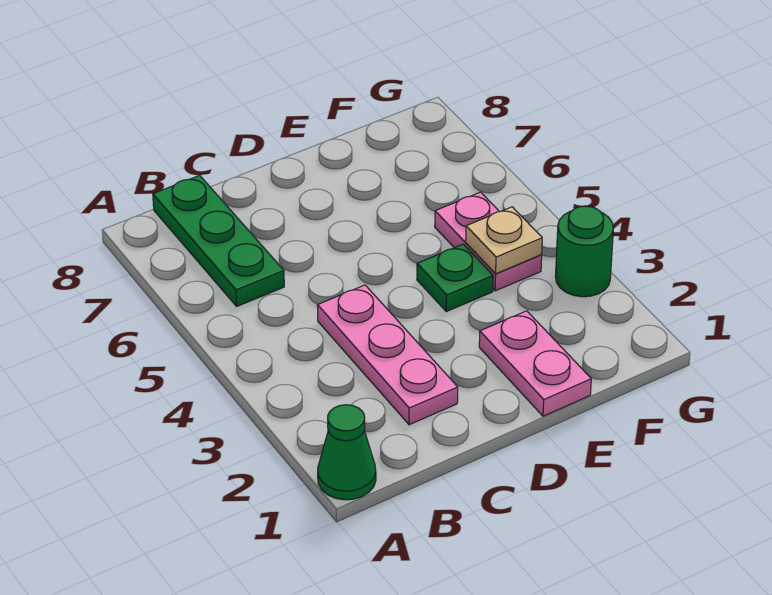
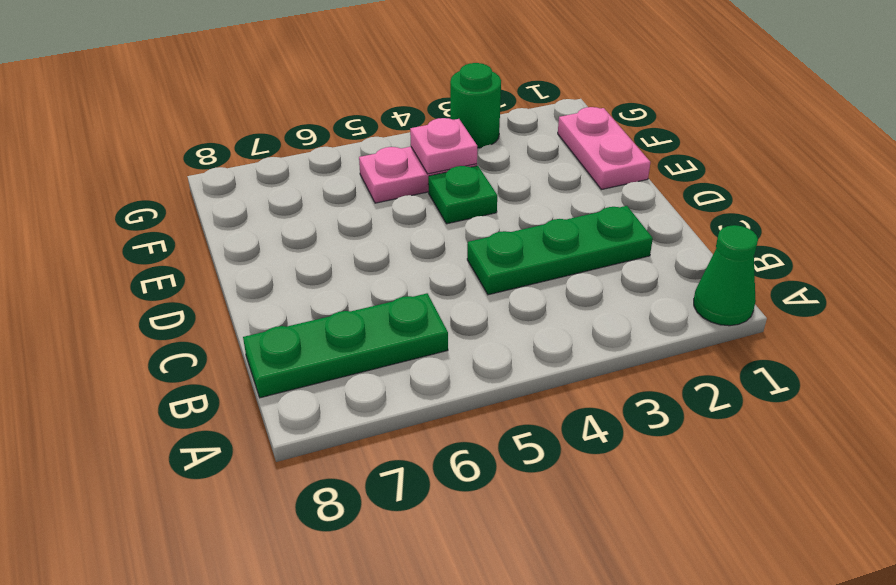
pink 1x3 plate [317,285,458,425] -> green 1x3 plate [467,206,653,295]
pink 1x2 plate [479,311,591,416] -> pink 1x2 plate turned to [558,107,650,190]
tan 1x1 plate [466,207,542,274] -> pink 1x1 plate [410,118,477,174]

